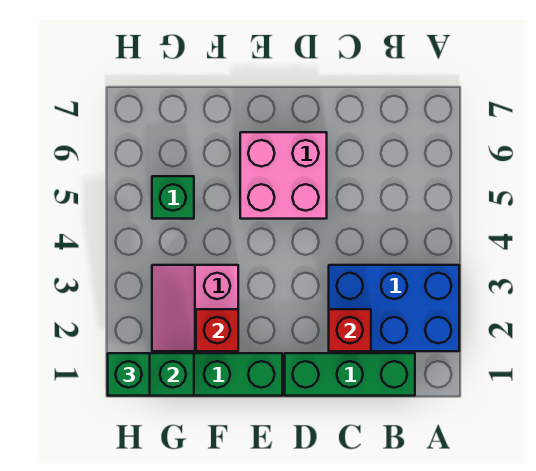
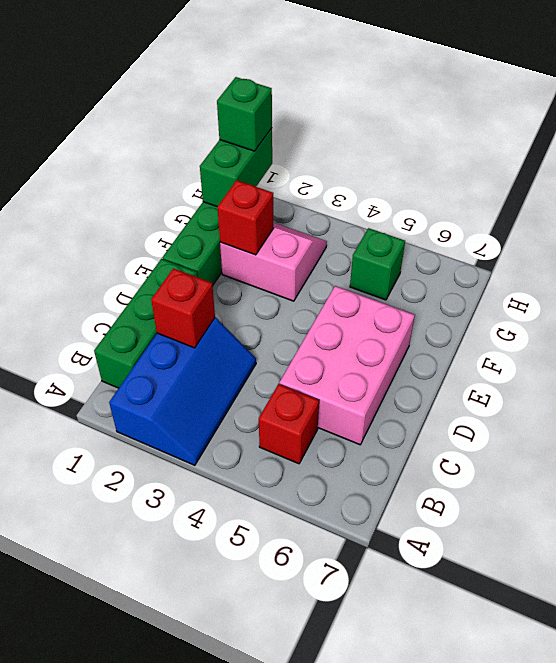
blue 2x3 brick [329,265,459,351] -> blue 2x3 slope [109,318,256,465]
none -> red 1x1 brick [259,384,319,464]
pink 2x2 brick [240,132,327,219] -> pink 2x3 brick [279,286,415,445]

